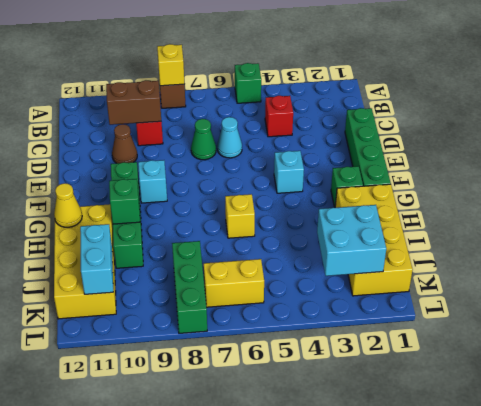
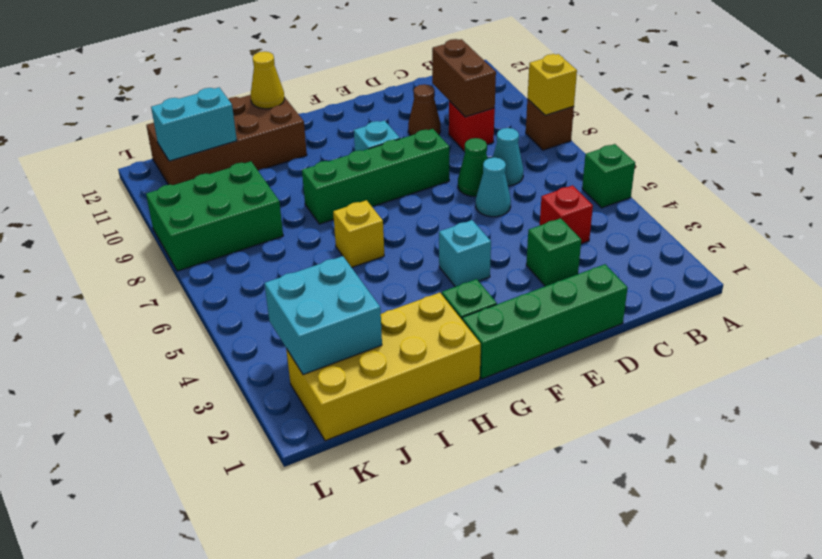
none -> cyan 1x1 cone [493,128,523,186]
green 1x4 brick [111,162,143,268] -> green 1x4 brick moved to [302,129,449,224]
green 1x1 brick [109,179,140,224] -> green 1x1 brick moved to [526,218,581,286]
yellow 2x4 brick [54,204,116,319] -> brown 2x4 brick [146,95,307,185]
green 1x3 brick [172,241,207,333] -> green 2x3 brick [146,161,283,271]
yellow 1x2 brick [204,259,264,307] -> none

